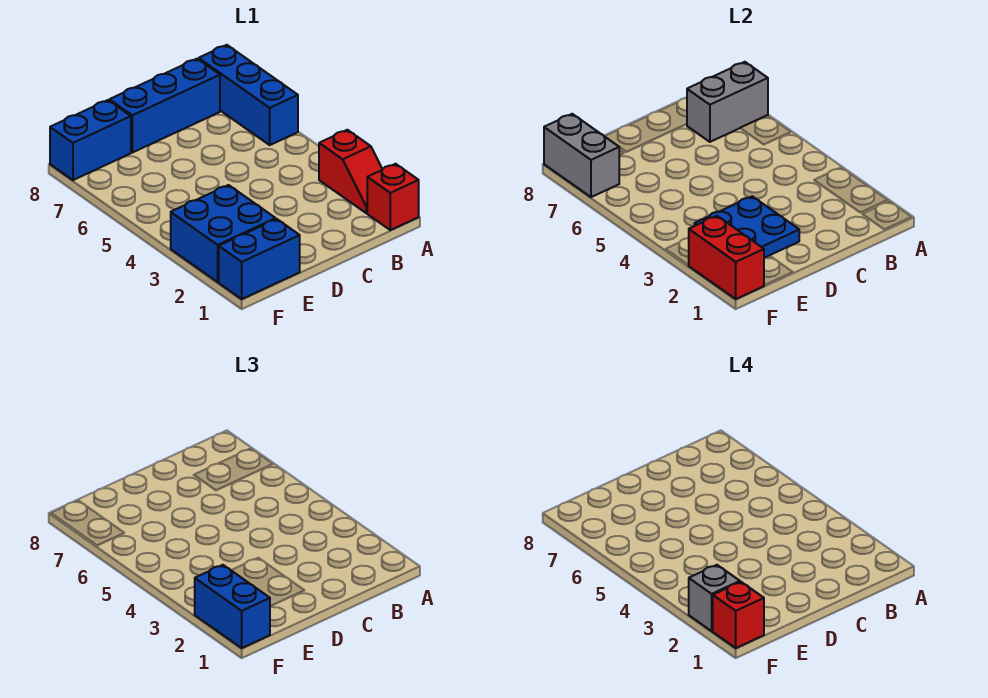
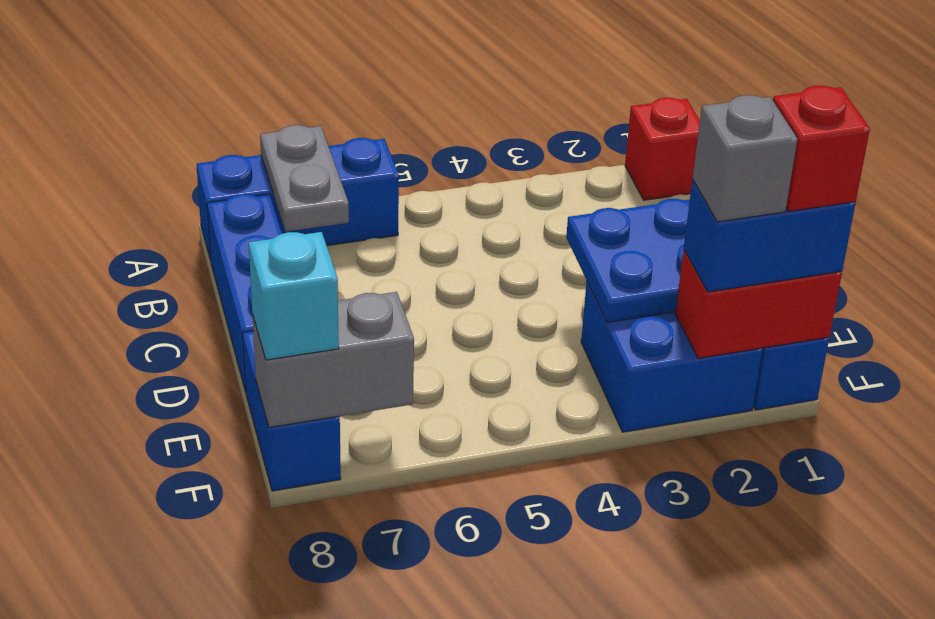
red 1x2 slope [319,130,382,213] -> none
grey 1x2 brick [687,62,768,142] -> grey 1x2 plate [260,125,349,232]
none -> cyan 1x1 brick [249,232,339,360]

